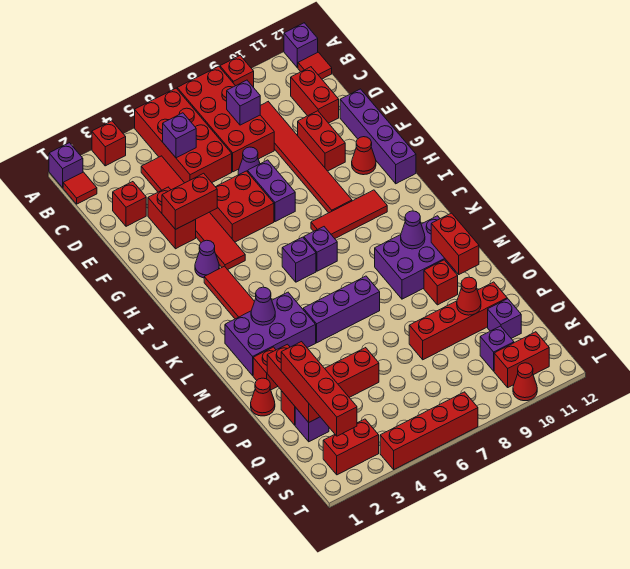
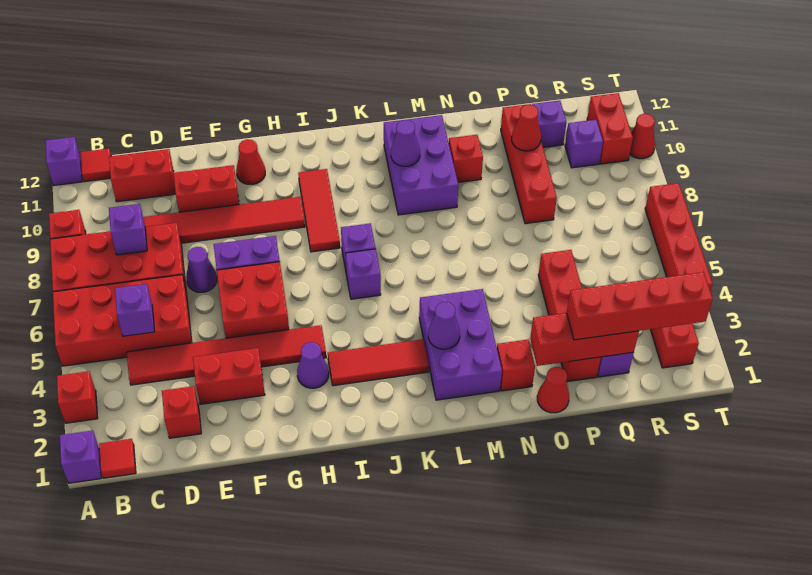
purple 1x4 brick [340,89,416,184] -> none
red 1x2 brick [162,173,217,230] -> none
purple 1x3 brick [303,276,380,343] -> none
red 1x2 brick [431,213,479,274] -> none

